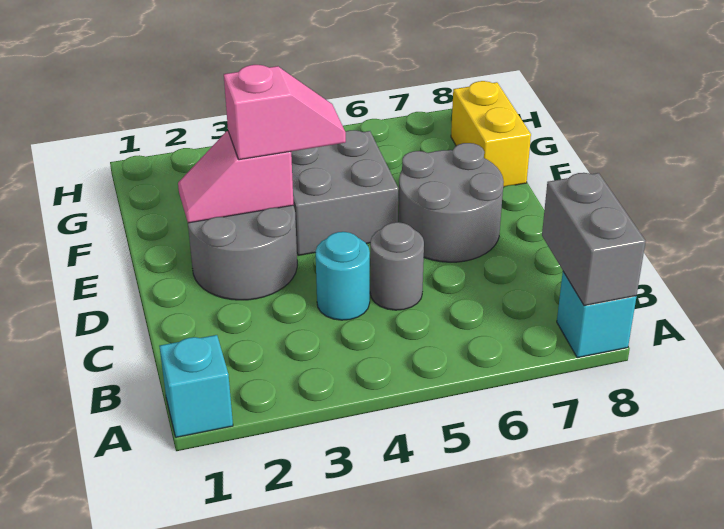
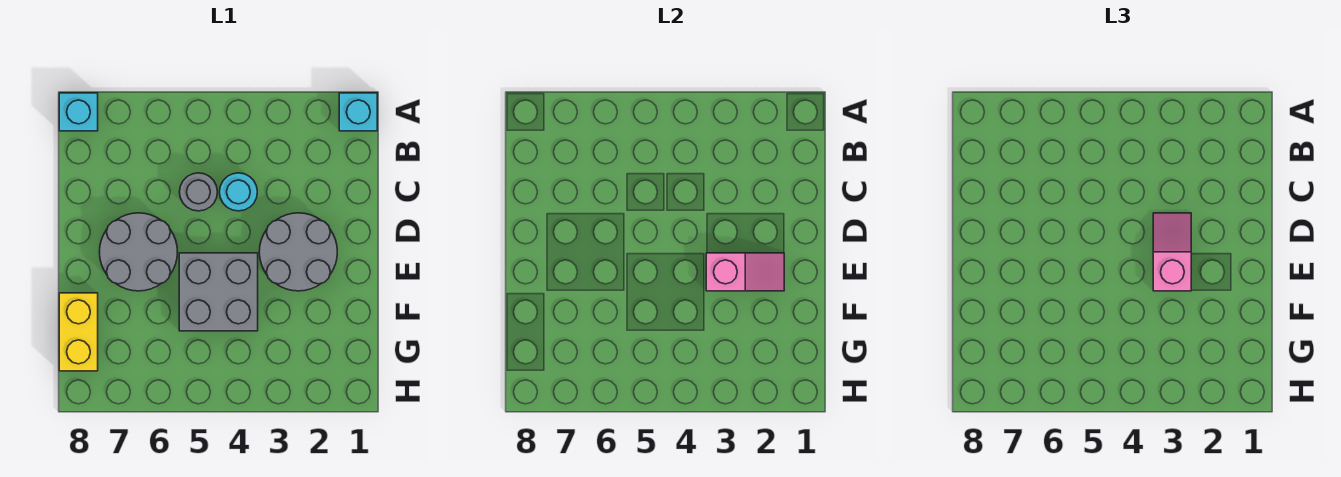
grey 1x2 brick [542,173,646,306] -> none
pink 1x2 slope [224,65,346,160] -> pink 1x2 slope turned to [1153,213,1191,291]

